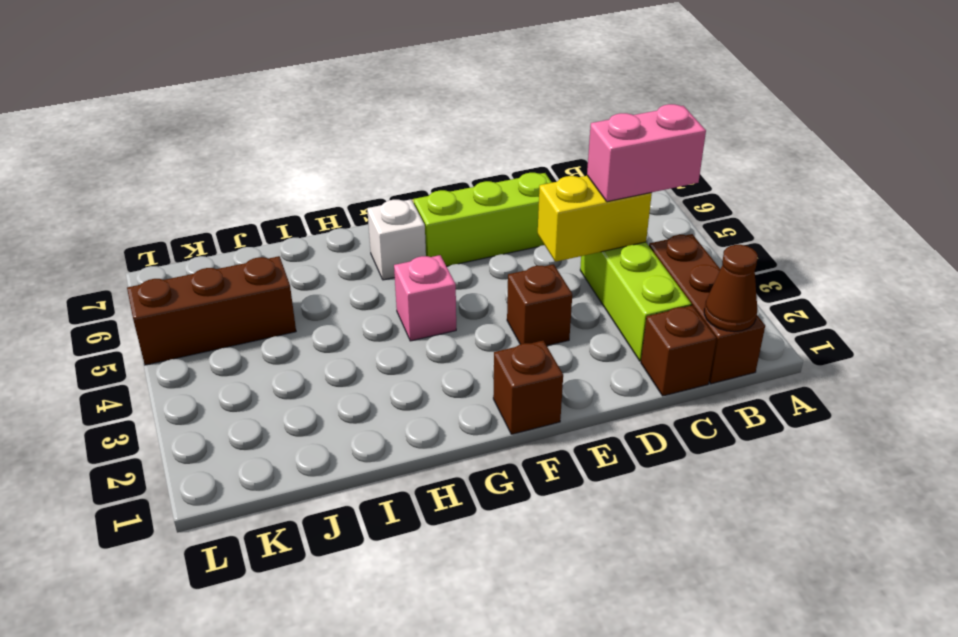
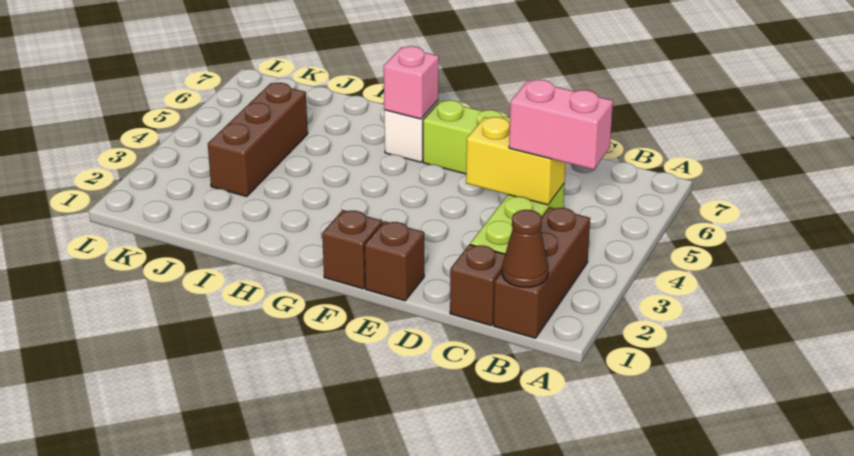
brown 1x1 brick [507,264,572,346] -> brown 1x1 brick moved to [364,221,424,301]
pink 1x1 brick [394,255,456,341] -> pink 1x1 brick moved to [384,46,439,119]
brown 1x3 brick [127,256,296,365] -> brown 1x3 brick turned to [208,83,308,197]

